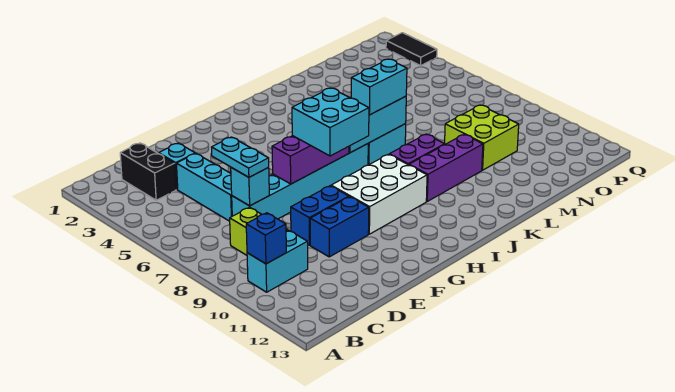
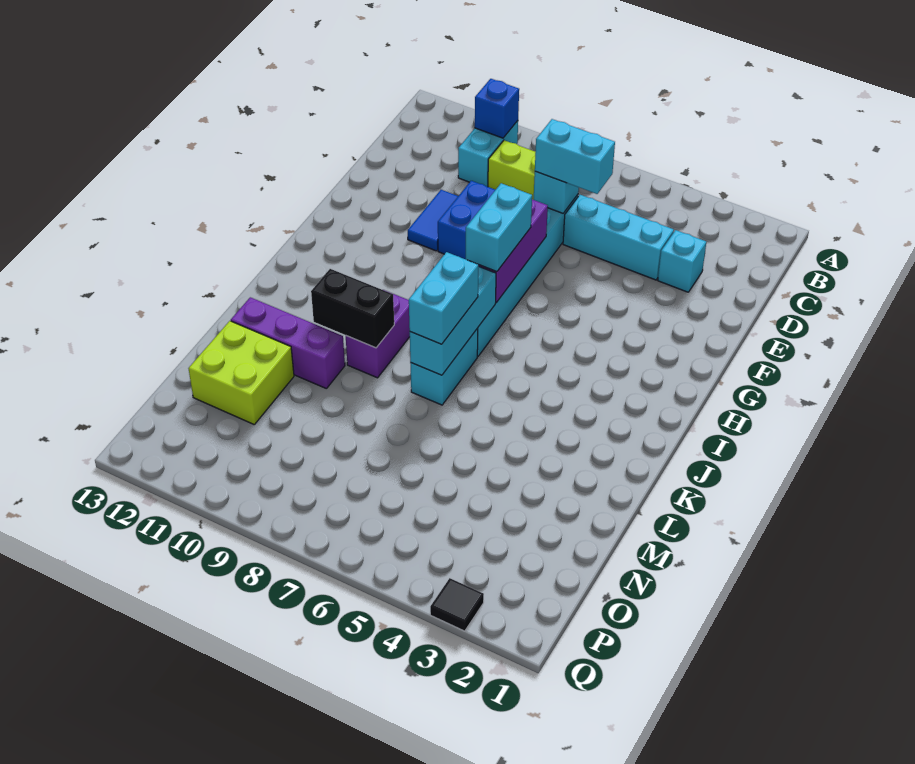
black 1x2 brick [120,143,176,200] -> black 1x2 brick moved to [311,269,394,348]
cyan 1x2 plate [212,137,269,177] -> cyan 1x2 brick [535,119,615,194]
blue 1x2 brick [310,197,369,257] -> blue 1x2 tile [408,190,458,251]
cyan 2x2 brick [292,88,369,156] -> cyan 1x2 brick [466,183,532,272]
white 2x3 brick [331,154,427,234] -> none
purple 1x3 brick [409,135,483,201] -> purple 1x3 brick turned to [231,297,345,389]
lime 2x2 brick [445,105,519,170] -> lime 2x2 brick moved to [188,321,294,424]
black 1x2 tile [386,33,437,66] -> black 1x1 tile [430,578,484,631]

